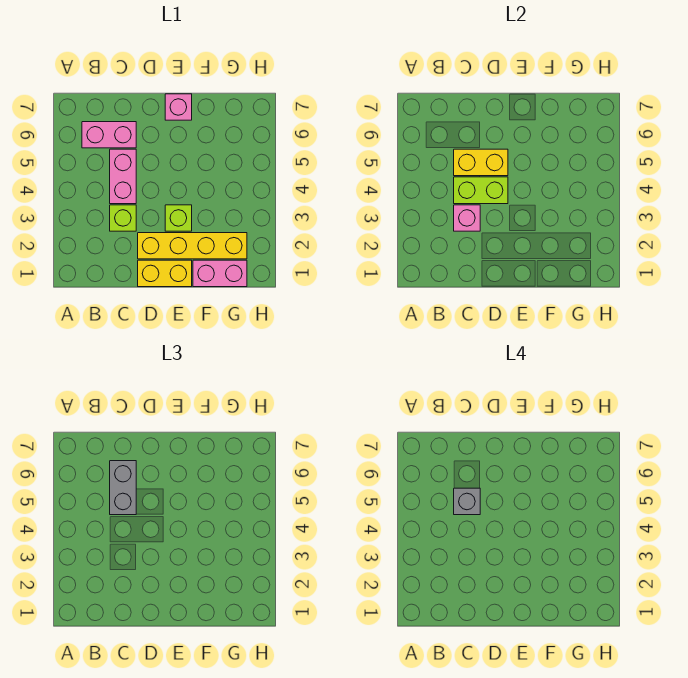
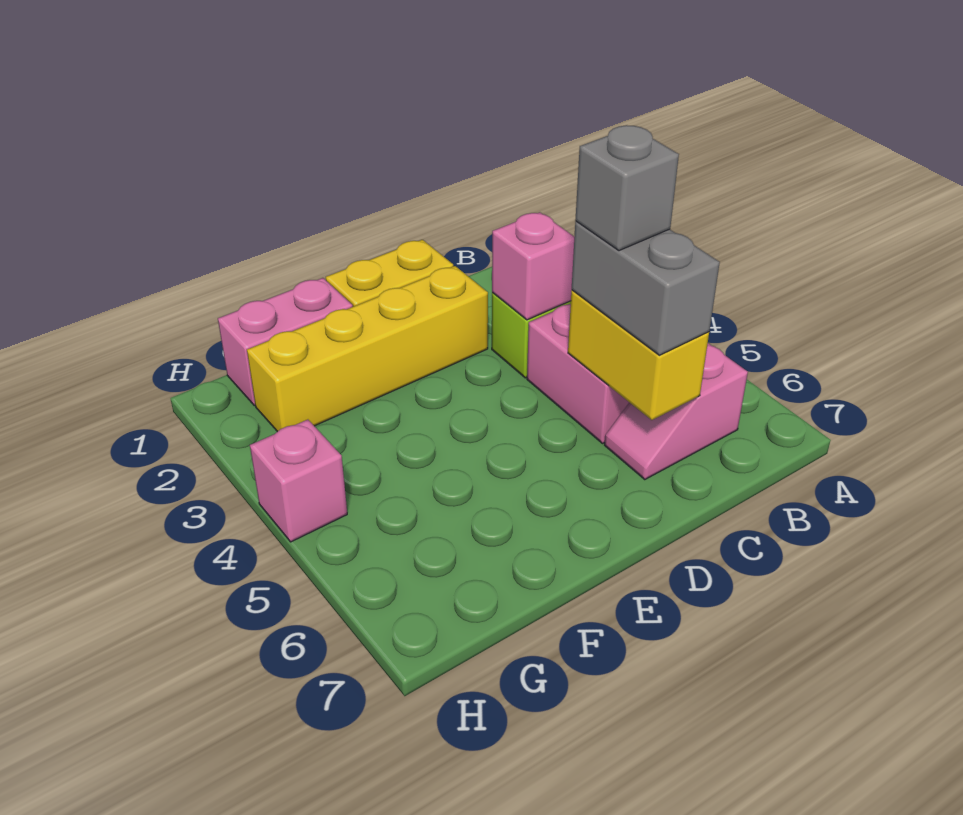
pink 1x2 brick [82,122,136,148] -> pink 1x2 slope [605,343,748,480]
lime 1x2 brick [454,177,508,204] -> none
yellow 1x2 brick [454,149,508,176] -> yellow 1x2 brick turned to [568,290,709,420]
lime 1x1 brick [165,205,192,231] -> none
pink 1x1 brick [165,94,192,120] -> pink 1x1 brick moved to [250,420,347,542]

